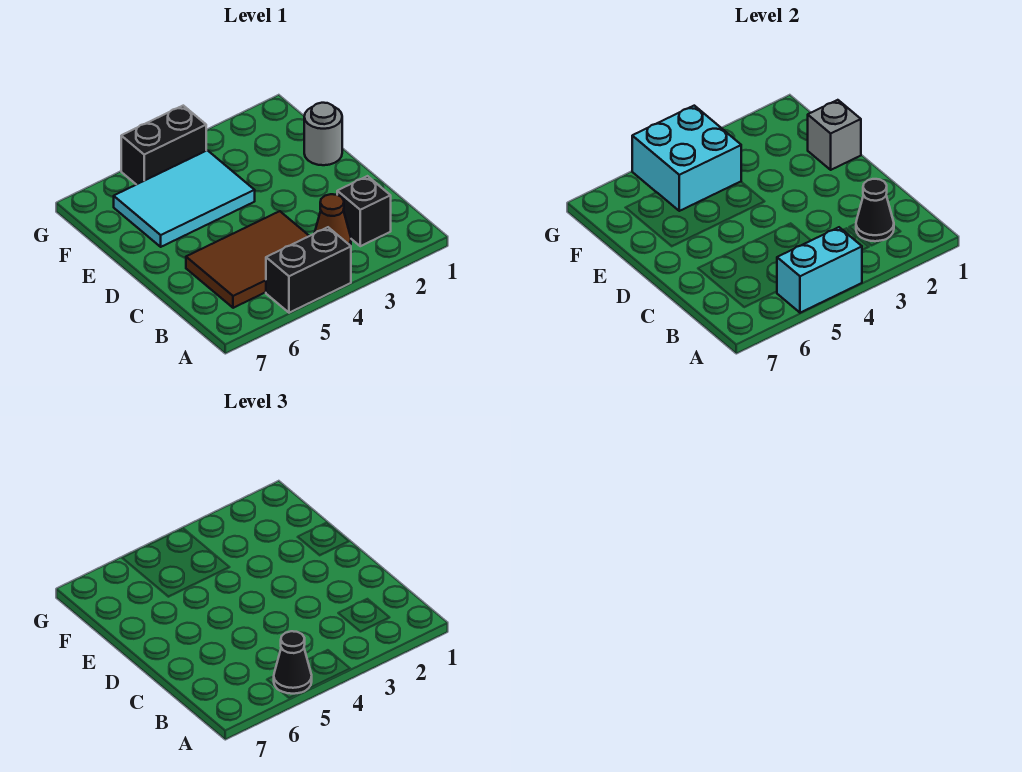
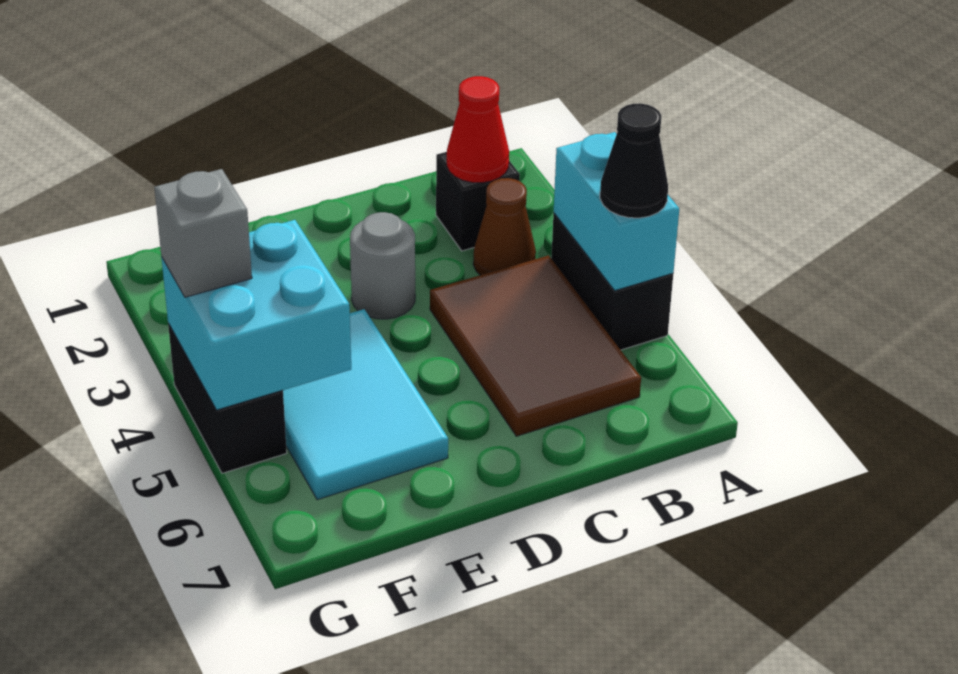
black 1x1 cone [856,179,894,241] -> red 1x1 cone [447,76,509,183]
grey 1x1 round brick [304,103,342,165] -> grey 1x1 round brick moved to [350,212,415,319]
grey 1x1 brick [808,100,861,170] -> grey 1x1 brick moved to [154,169,252,297]

